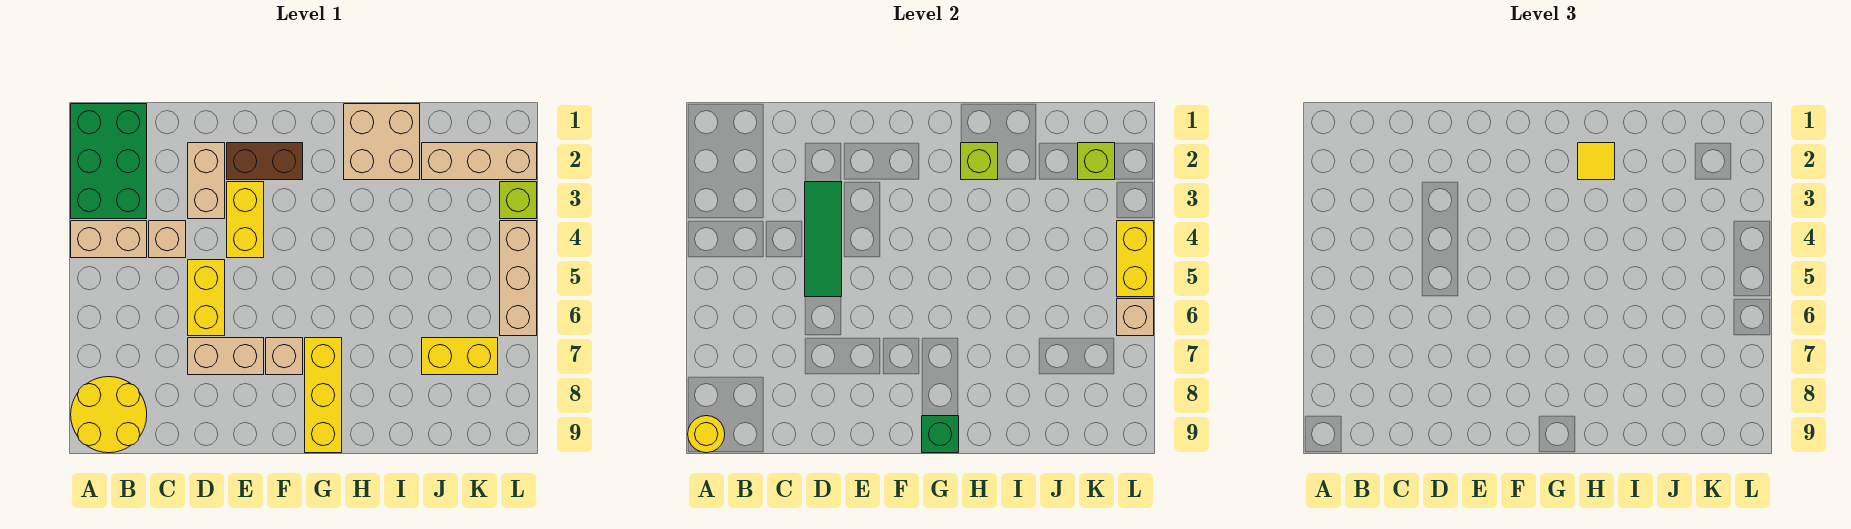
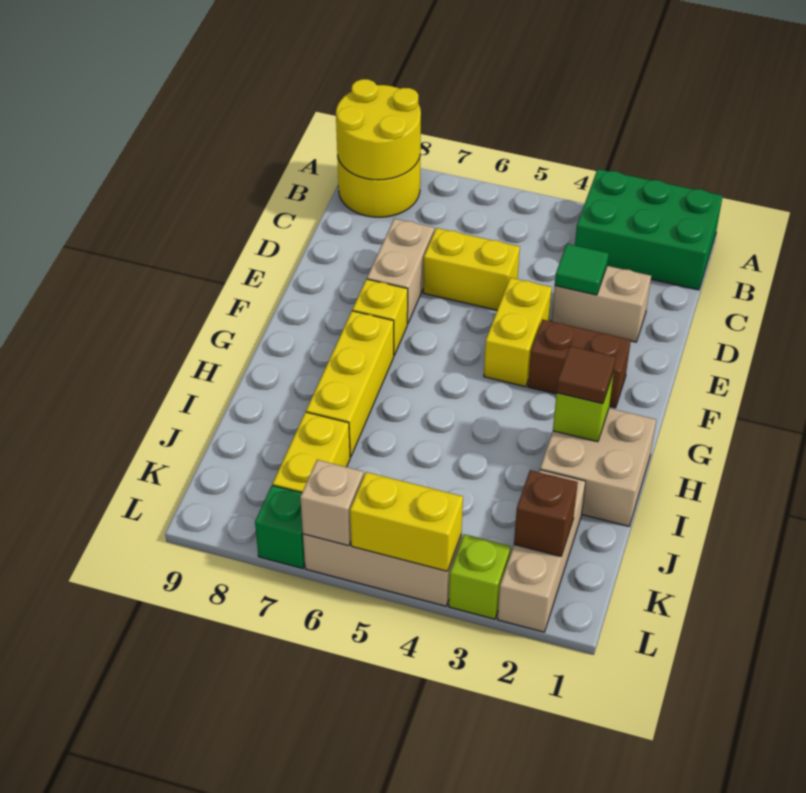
tan 1x2 brick [71,221,147,258] -> none
yellow 1x1 round brick [688,416,725,453] -> yellow 2x2 round brick [336,79,421,180]
tan 1x1 brick [149,221,186,258] -> none
green 1x3 tile [805,182,842,297] -> green 1x1 tile [555,244,609,295]
brown 1x2 brick [227,143,303,180] -> brown 1x2 brick turned to [528,320,631,408]
yellow 1x2 brick [227,182,264,258] -> yellow 1x2 brick turned to [484,278,552,387]
tan 1x1 brick [266,338,303,375] -> yellow 1x1 brick [352,279,408,355]
yellow 1x3 brick [305,338,342,453] -> yellow 1x3 brick turned to [306,311,394,457]
green 1x1 brick [922,416,959,453] -> green 1x1 brick moved to [255,485,305,569]
yellow 1x1 tile [1578,143,1615,180] -> brown 1x1 tile [557,346,616,404]
lime 1x1 brick [1078,143,1115,180] -> brown 1x1 brick [514,470,578,556]

